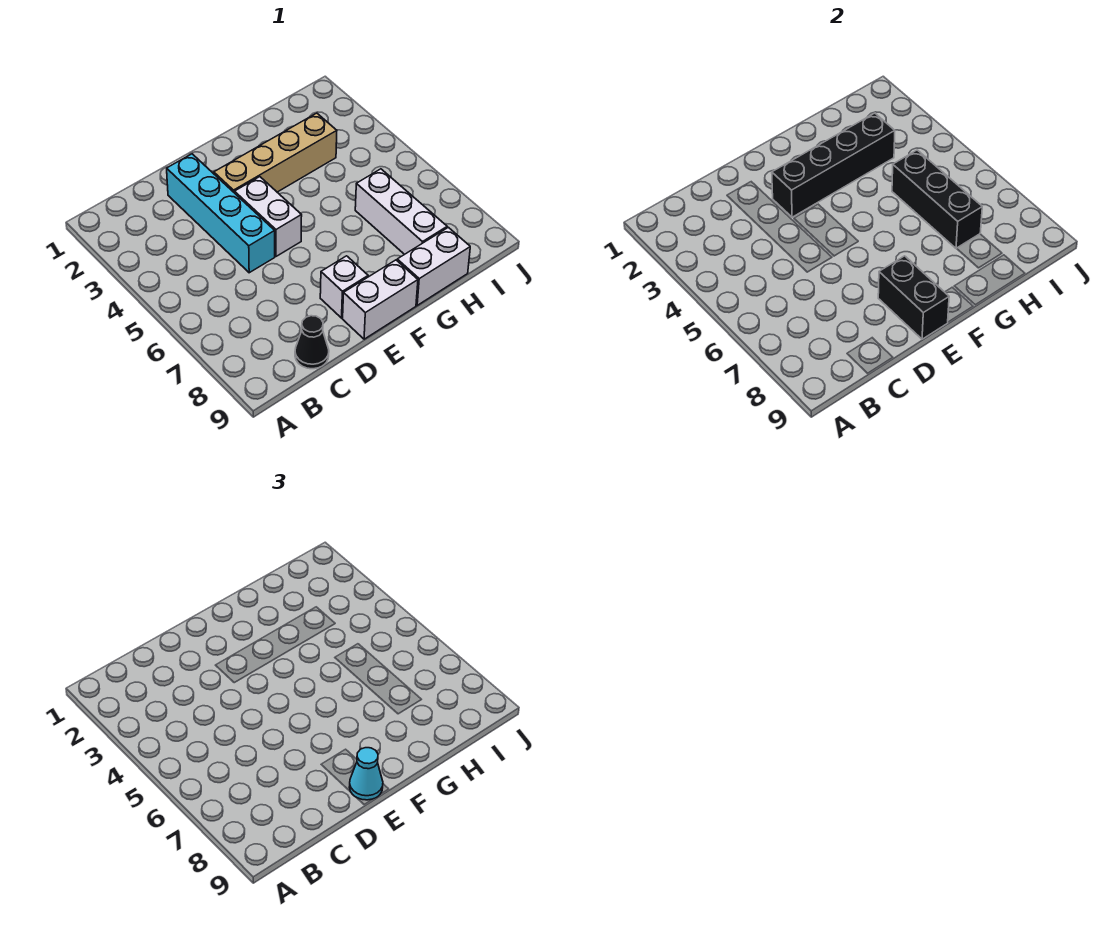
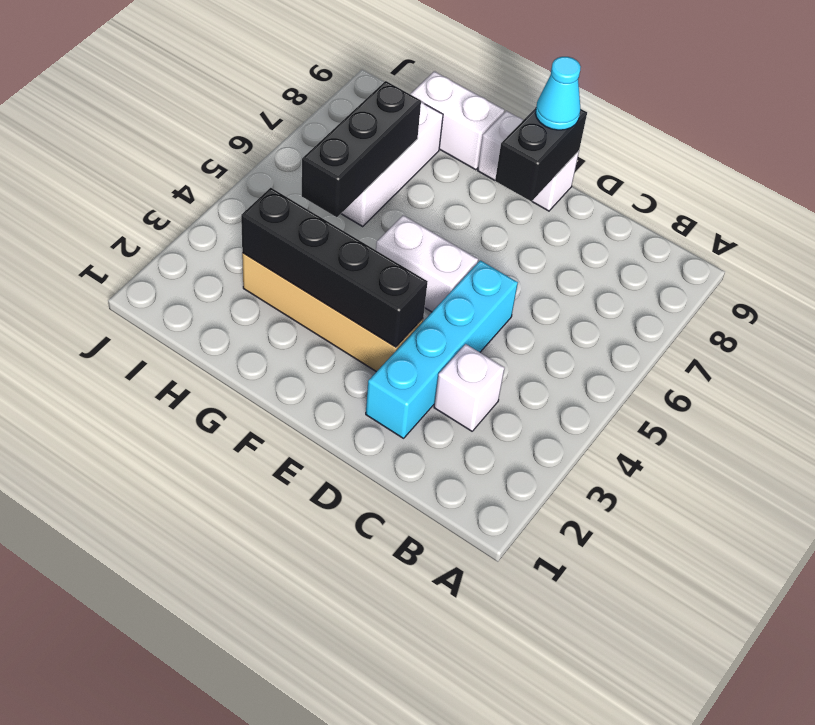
black 1x1 cone [295,316,329,369] -> none
white 1x2 brick [235,177,302,256] -> white 1x2 brick turned to [376,215,478,312]
white 1x1 brick [320,256,368,318] -> white 1x1 brick moved to [434,344,504,431]

